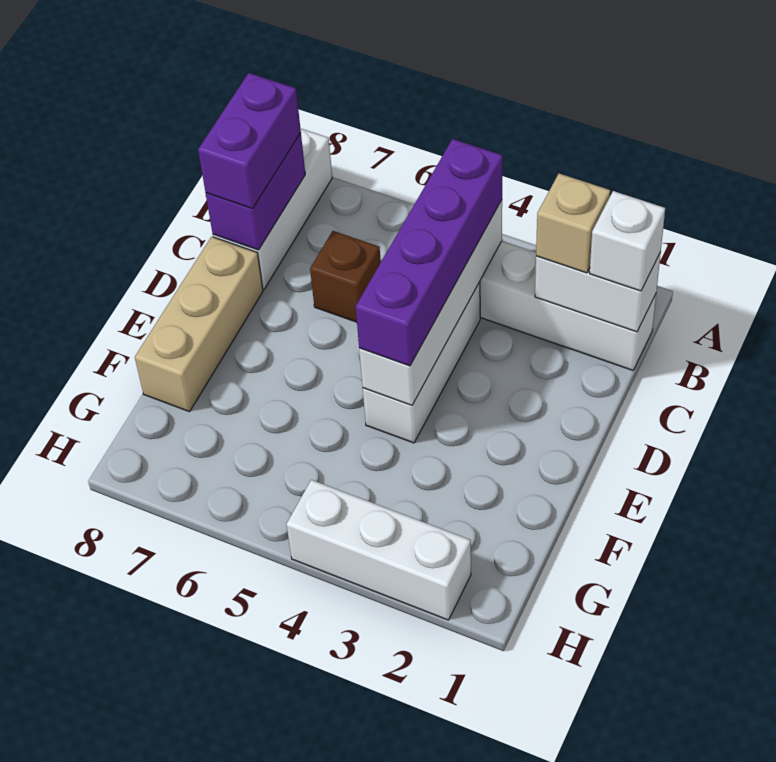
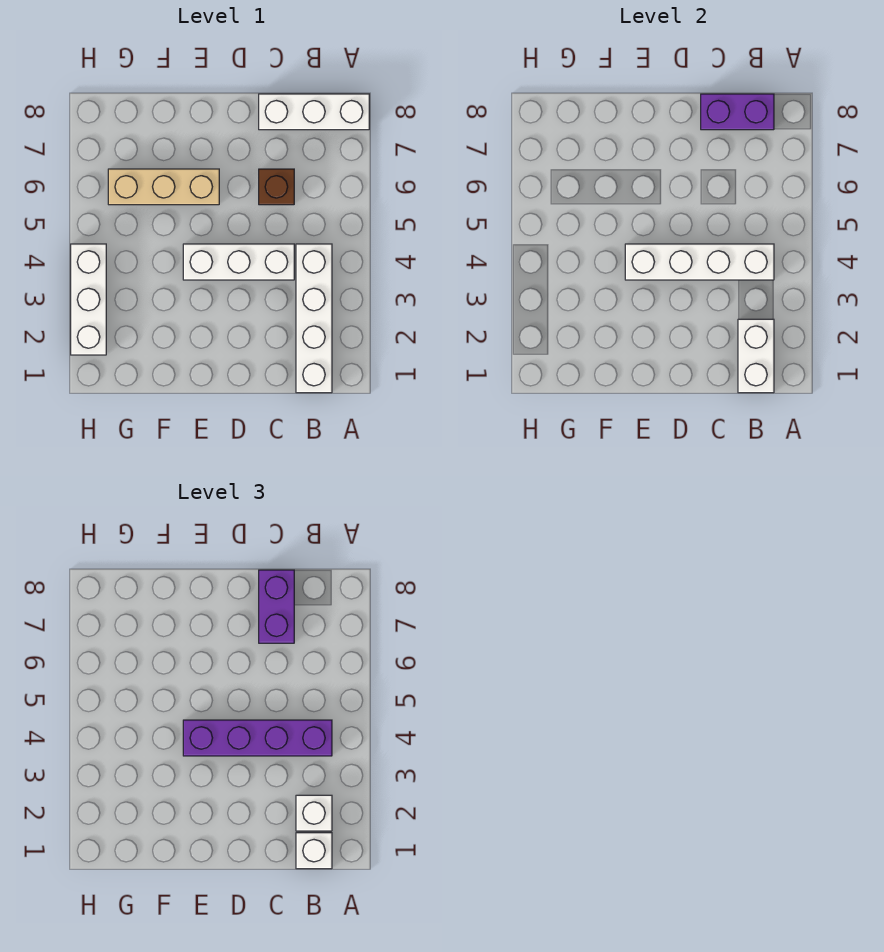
tan 1x1 brick [536,174,610,273] -> white 1x1 brick [296,795,332,831]
purple 1x2 brick [198,73,301,209] -> purple 1x2 brick turned to [259,570,294,643]
tan 1x3 brick [135,237,263,412] -> tan 1x3 brick moved to [108,169,219,205]

